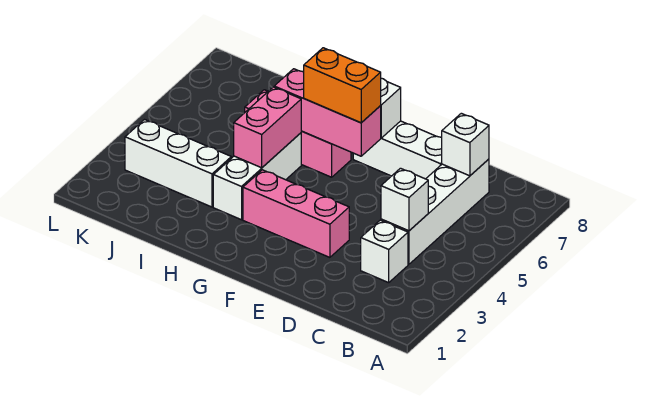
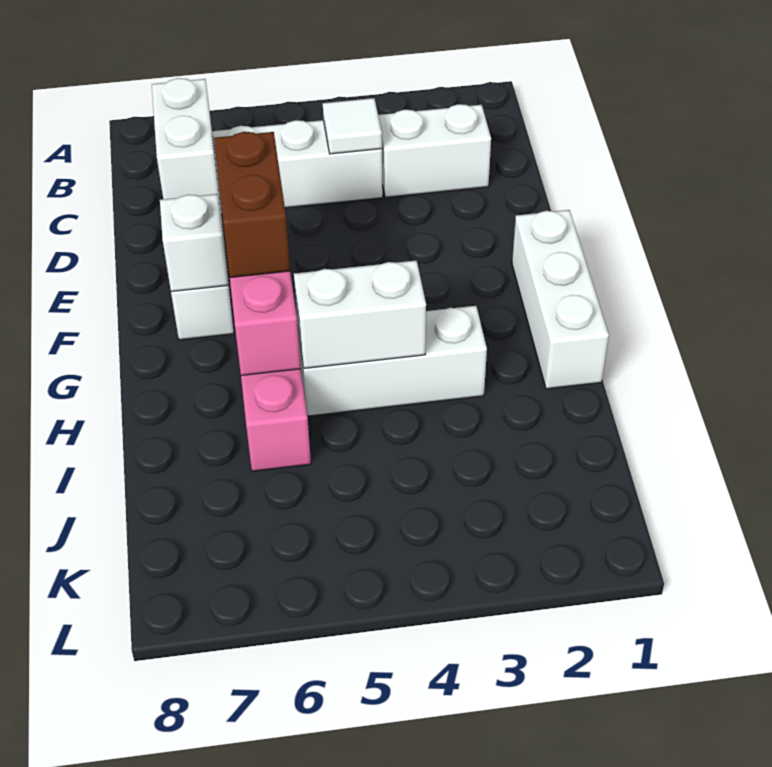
white 1x1 brick [361,220,408,283] -> white 1x2 brick [378,104,491,197]
white 1x1 brick [381,168,428,231] -> white 1x1 tile [323,98,382,154]
white 1x1 brick [442,113,489,176] -> white 1x2 brick [152,78,220,204]
pink 1x3 brick [243,170,349,257] -> none
orange 1x2 brick [304,48,381,123] -> brown 1x2 brick [214,132,290,277]
pink 1x2 brick [234,87,301,168] -> white 1x2 brick [294,260,426,368]
white 1x3 brick [125,120,231,207] -> white 1x3 brick moved to [512,210,609,389]

